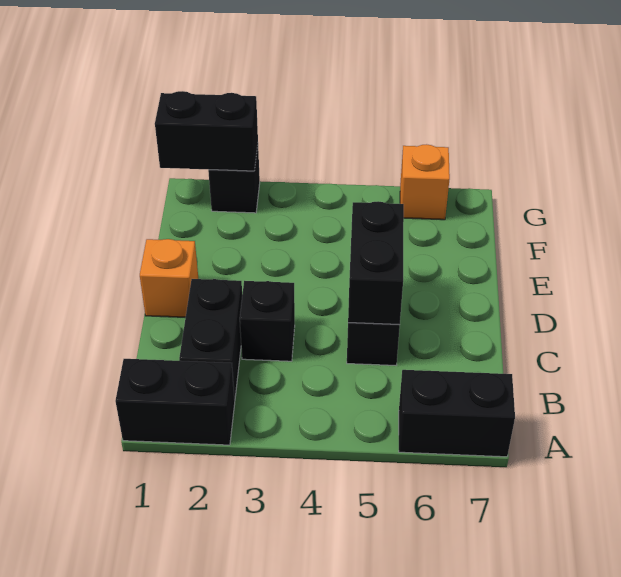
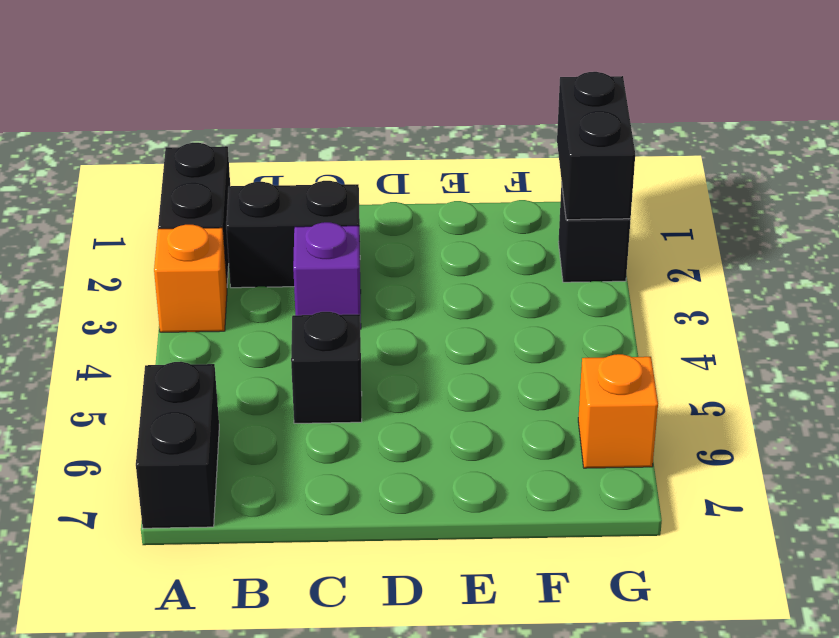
black 1x1 brick [240,281,295,361] -> purple 1x1 brick [293,222,361,329]
black 1x2 brick [348,201,404,325] -> none
orange 1x1 brick [140,239,198,317] -> orange 1x1 brick moved to [154,225,227,332]

